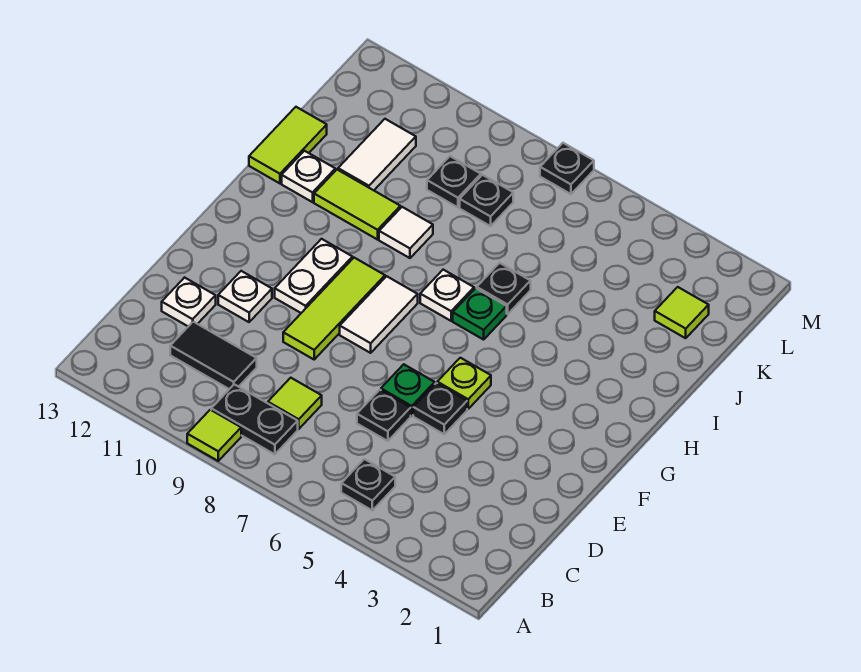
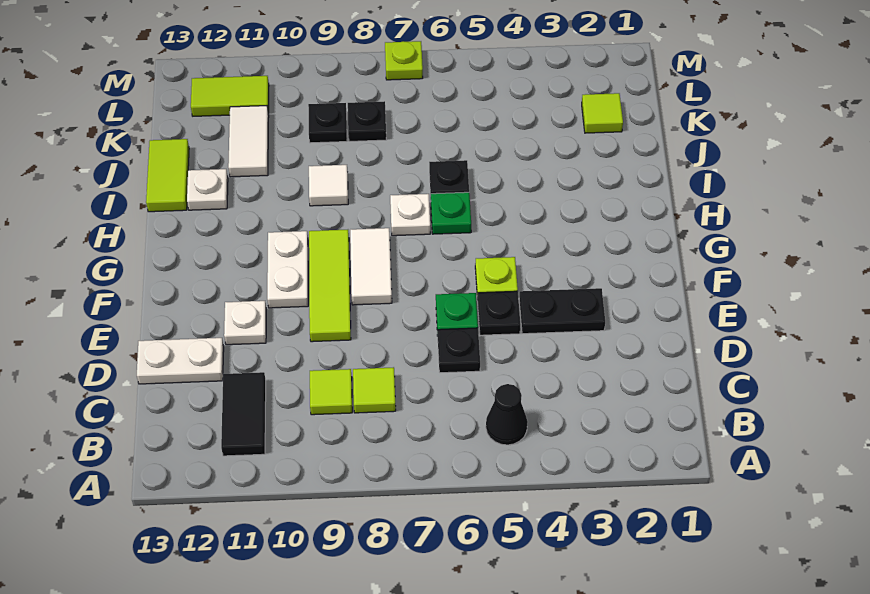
lime 1x1 tile [187,410,241,461] -> lime 1x1 tile moved to [310,369,352,415]
black 1x1 plate [341,459,395,510] -> black 1x1 cone [486,384,528,445]
black 1x2 plate [211,384,298,454] -> black 1x2 plate moved to [519,288,605,334]
black 1x2 tile [170,322,257,389] -> black 1x2 tile turned to [221,372,266,456]
white 1x1 plate [162,278,216,326] -> white 1x2 plate [137,338,224,384]
lime 1x2 tile [314,170,400,240] -> lime 1x2 tile moved to [191,76,269,116]
black 1x1 plate [540,143,594,194] -> lime 1x1 plate [385,41,423,80]

